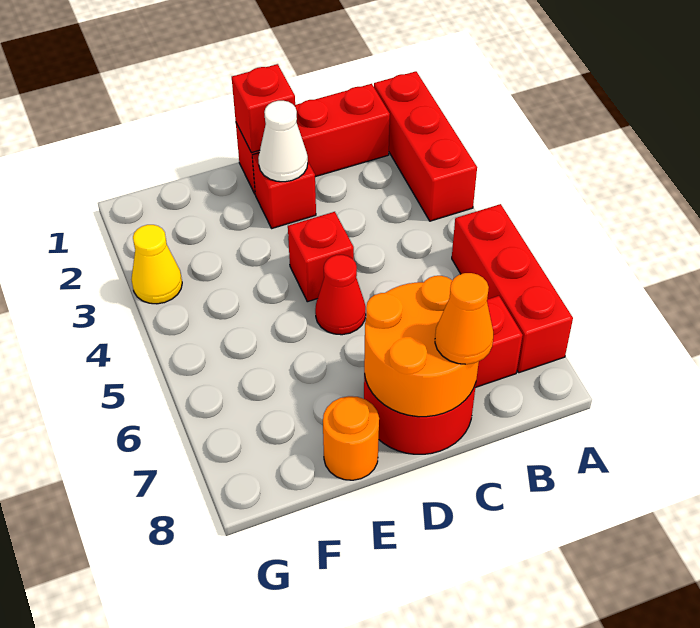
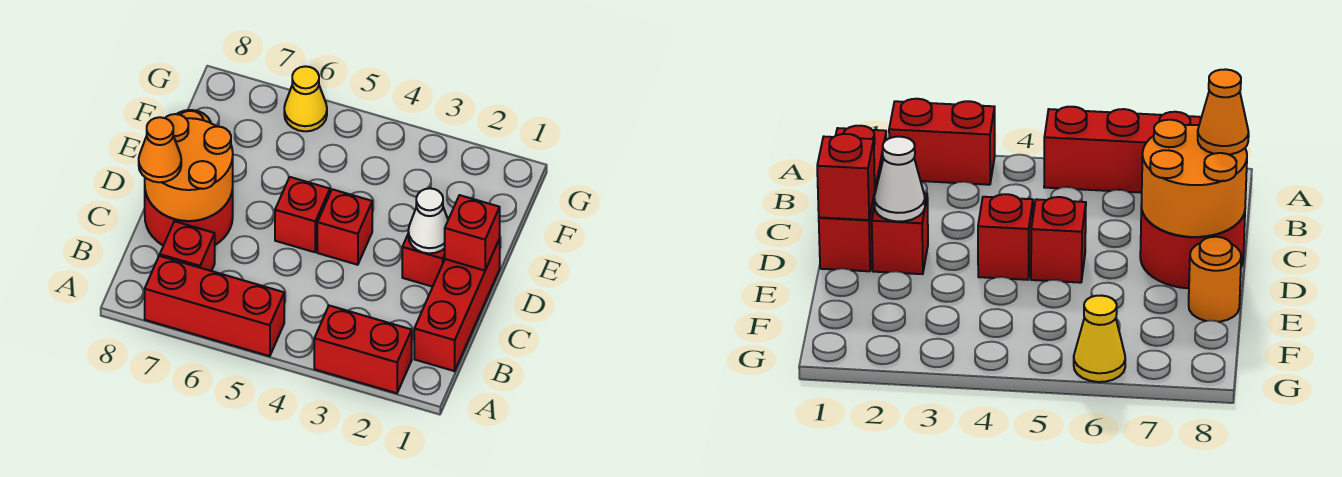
red 1x3 brick [374,71,477,221] -> red 1x2 brick [314,306,412,393]
red 1x1 cone [315,255,366,335] -> red 1x1 brick [275,177,330,252]
yellow 1x1 cone [131,225,182,304] -> yellow 1x1 cone moved to [284,66,327,131]

